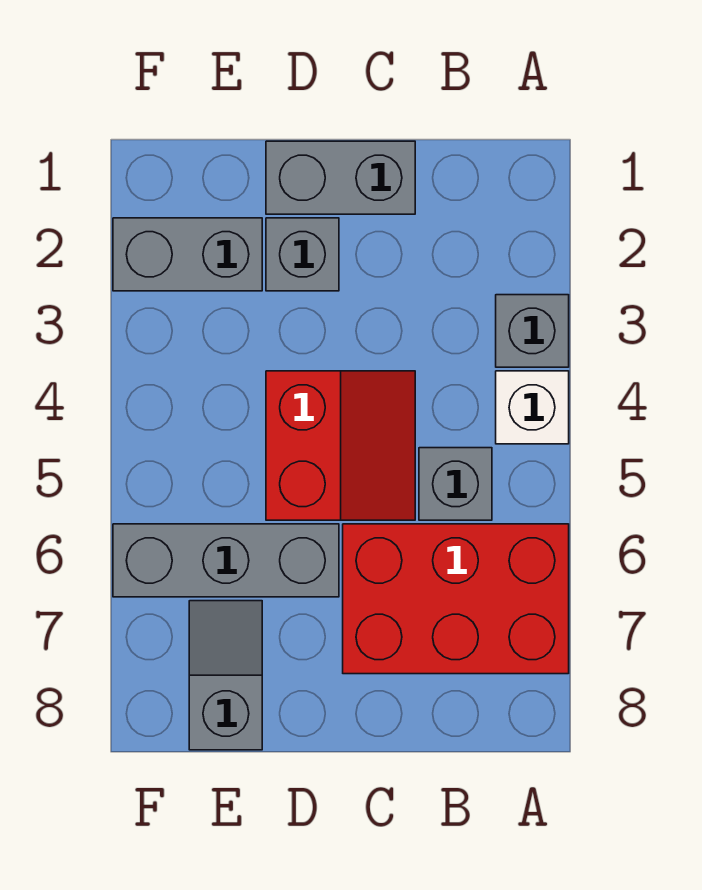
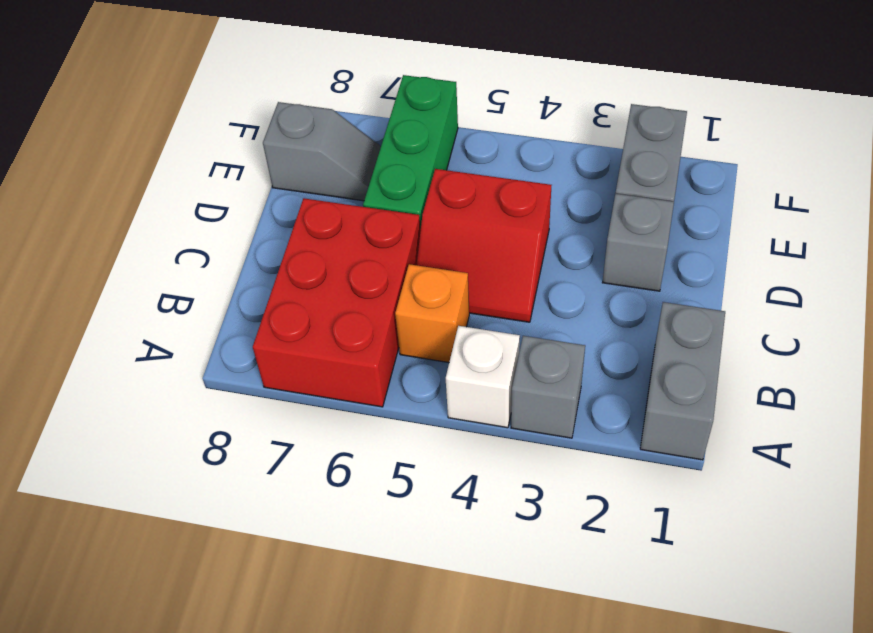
grey 1x1 brick [419,448,492,520] -> orange 1x1 brick [395,264,469,362]
grey 1x2 brick [266,141,415,214] -> grey 1x2 brick moved to [640,302,725,460]
grey 1x3 brick [113,524,339,597] -> green 1x3 brick [363,75,458,229]

